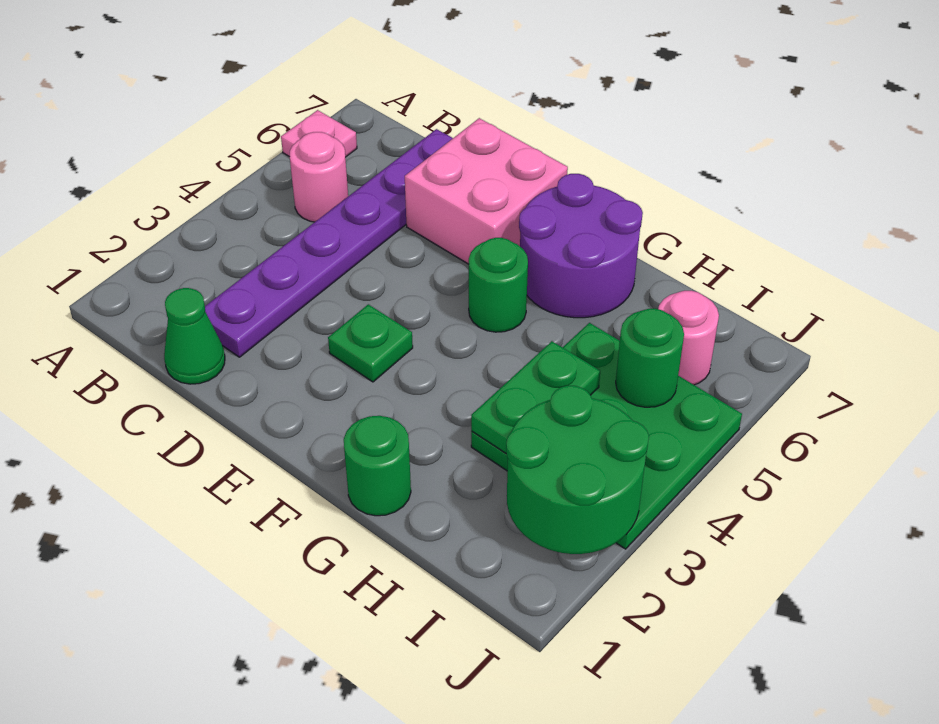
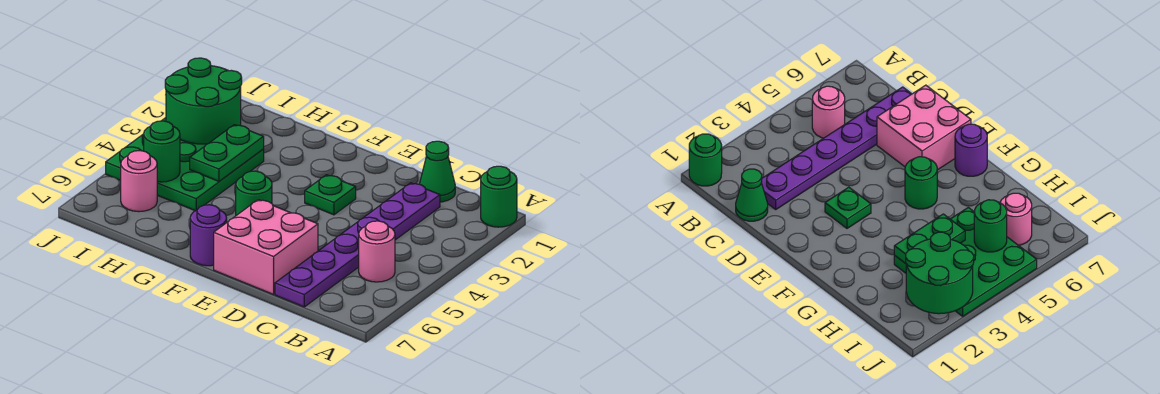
pink 1x1 plate [281,110,357,157] -> none
purple 2x2 round brick [519,174,643,318] -> purple 1x1 round brick [190,205,227,266]
green 1x1 round brick [344,416,411,516] -> green 1x1 round brick moved to [481,166,517,227]

